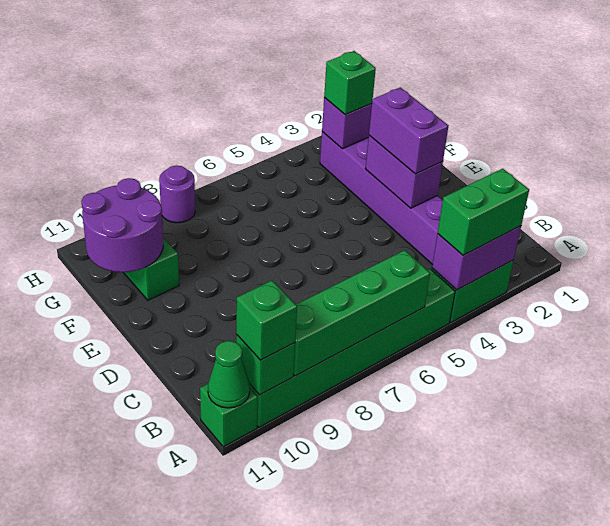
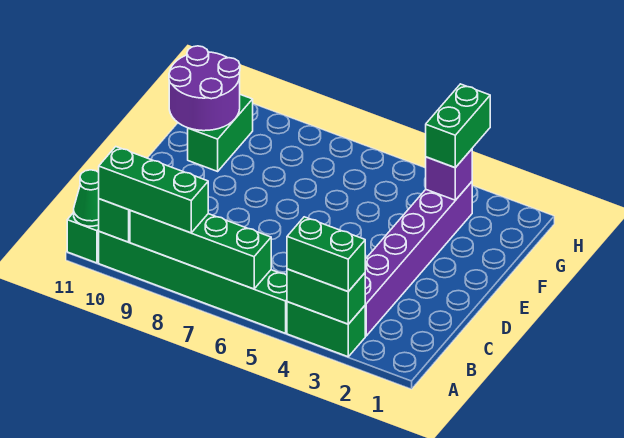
purple 1x2 brick [432,226,521,290] -> green 1x2 brick [287,269,365,324]
green 1x1 brick [236,281,297,360] -> green 1x3 brick [99,147,208,233]
purple 1x2 brick [366,135,443,208] -> none
purple 1x2 brick [369,87,448,174] -> none
green 1x1 brick [324,51,376,115] -> green 1x2 brick [426,84,490,168]
purple 1x1 round brick [159,165,195,223] -> none

